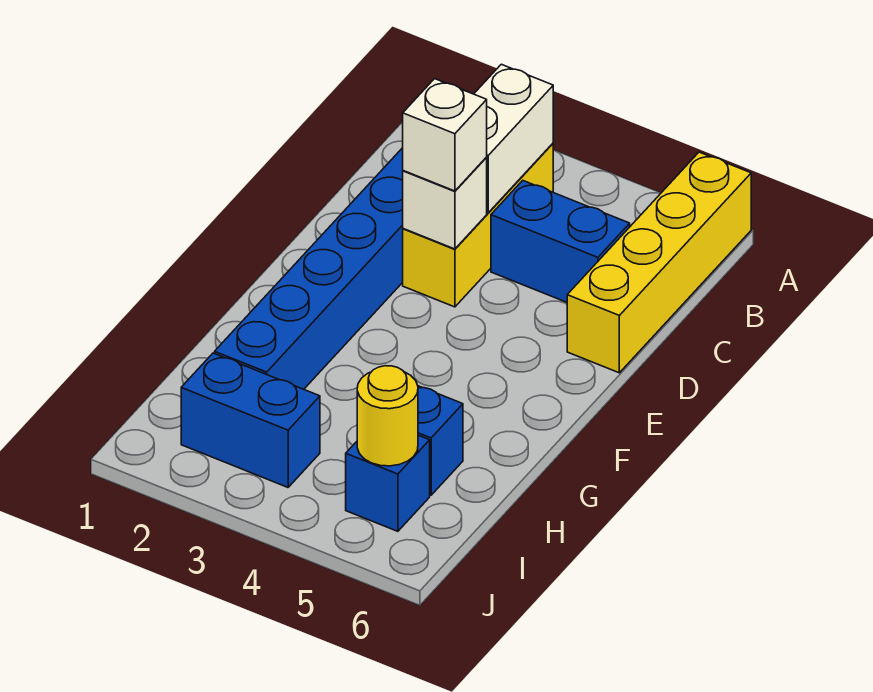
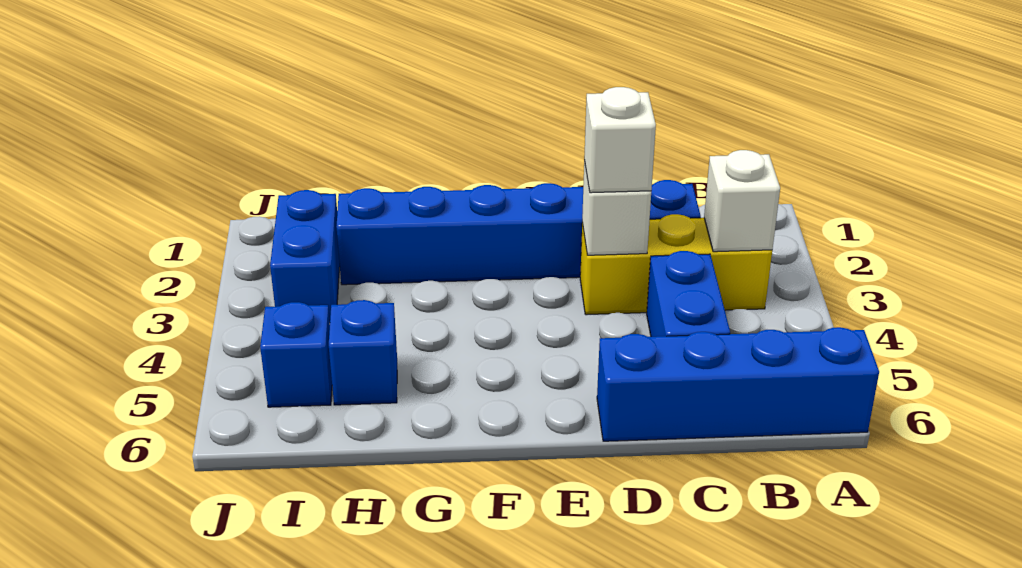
yellow 1x4 brick [567,152,751,373] -> blue 1x4 brick [597,327,879,441]
white 1x2 brick [474,64,553,213] -> white 1x1 brick [704,150,780,252]
yellow 1x1 round brick [357,366,418,466] -> none

